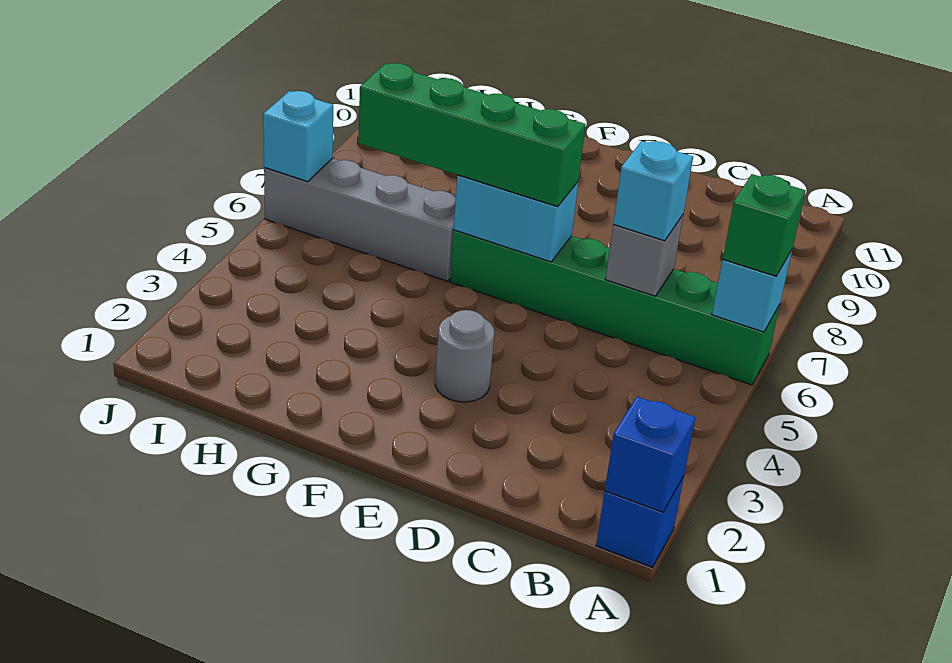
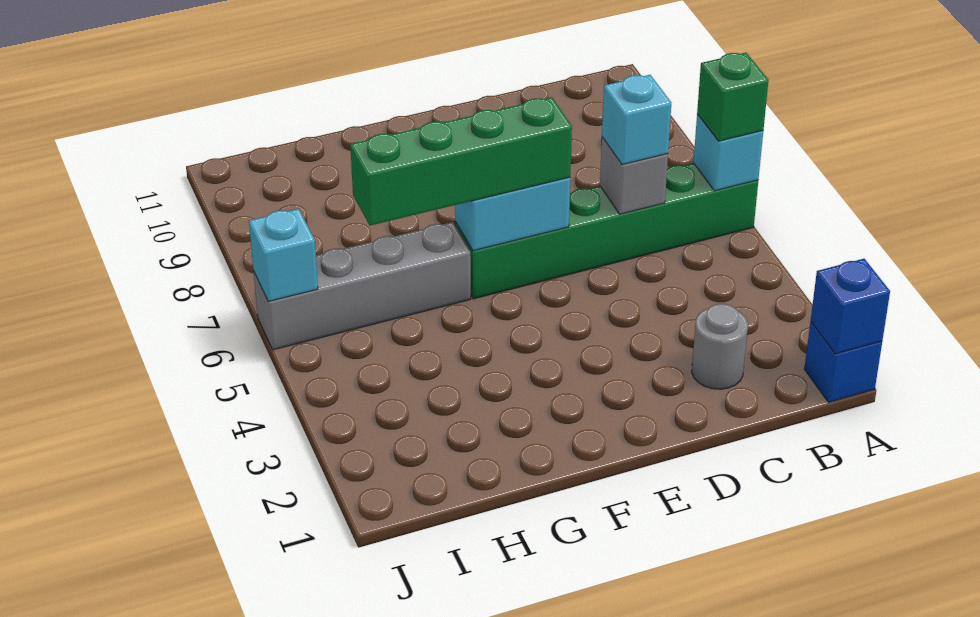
grey 1x1 round brick [435,310,494,402] -> grey 1x1 round brick moved to [692,304,748,389]

